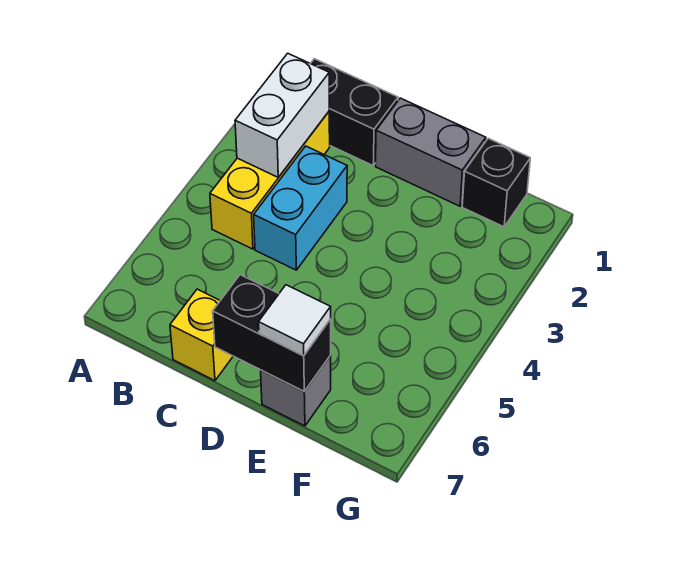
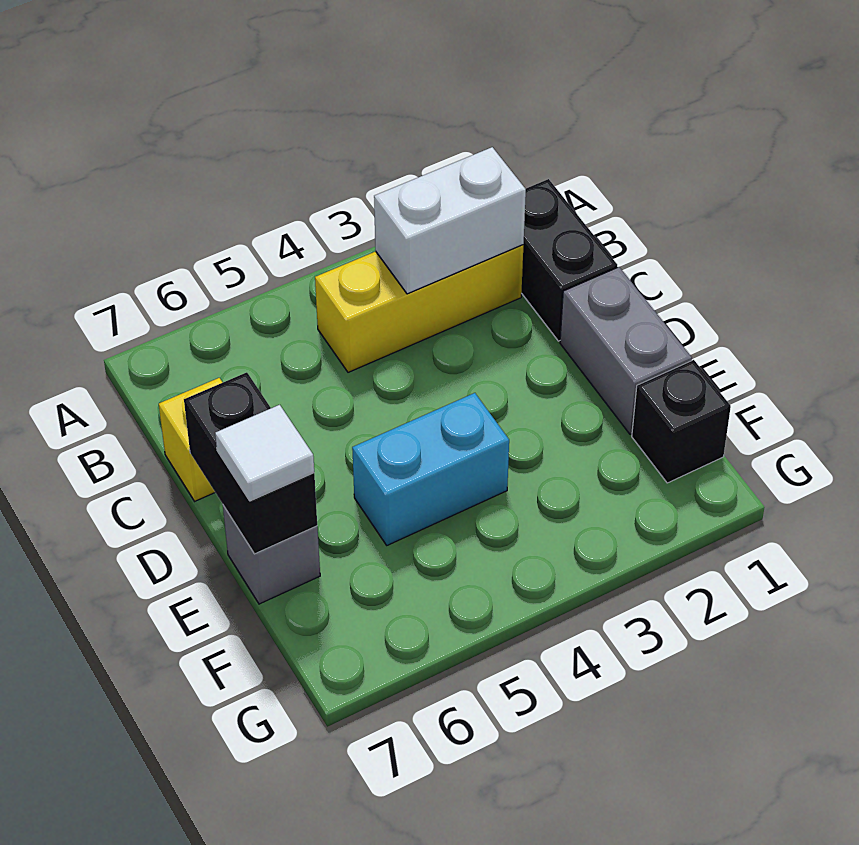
cyan 1x2 brick [254,146,347,270] -> cyan 1x2 brick moved to [352,393,509,545]

